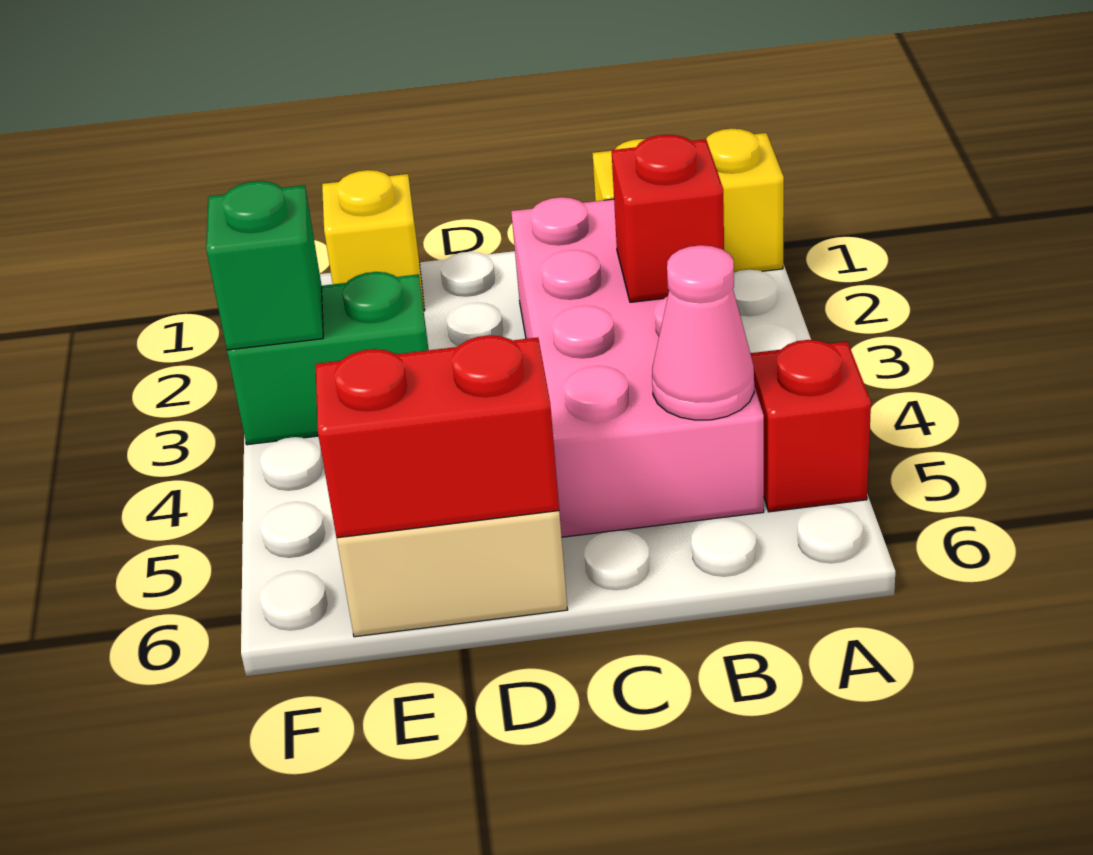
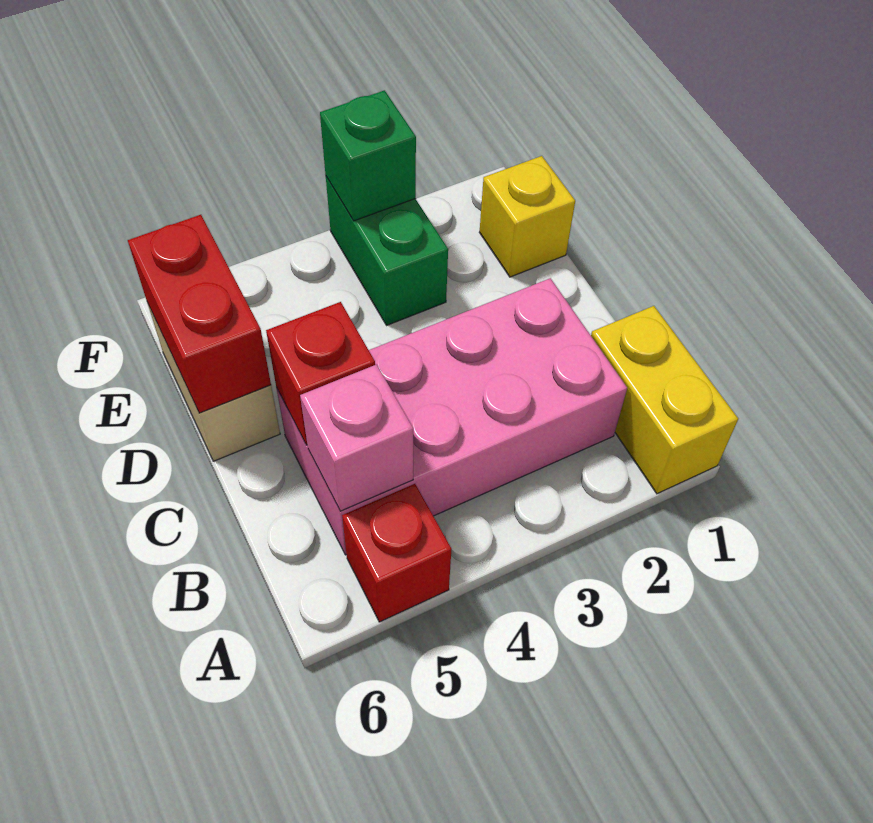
red 1x1 brick [611,135,724,302] -> red 1x1 brick moved to [266,302,375,445]
pink 1x1 cone [652,245,754,420] -> pink 1x1 brick [300,365,413,511]

